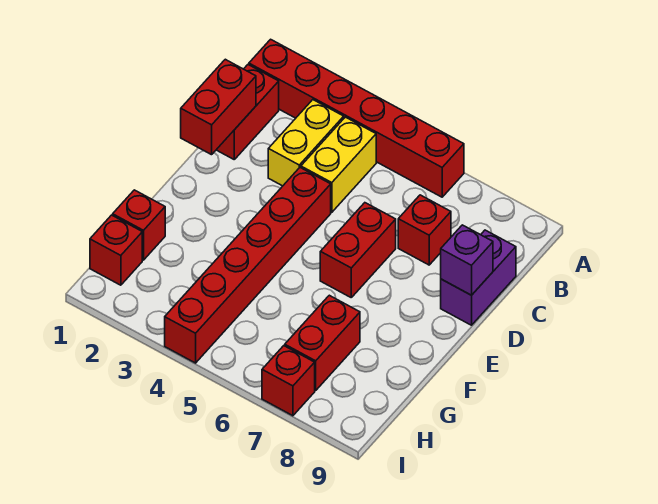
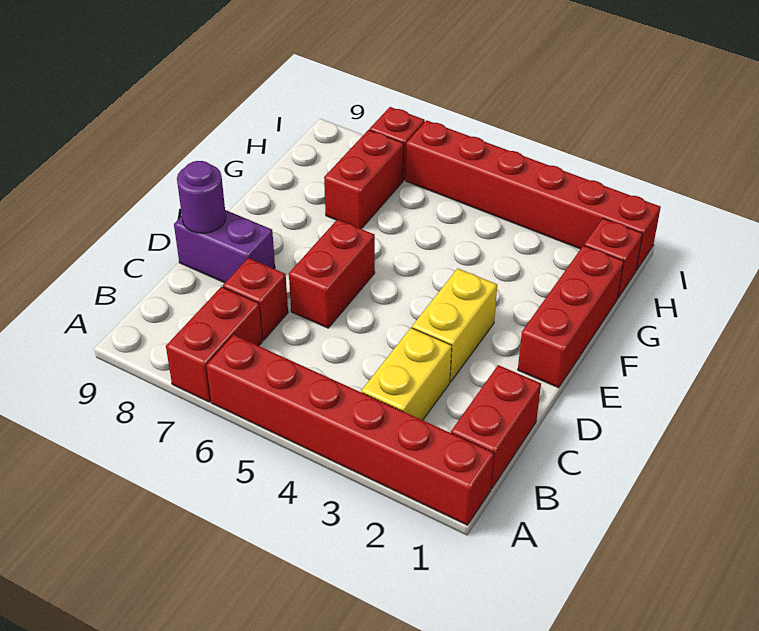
yellow 1x2 brick [301,117,376,212] -> yellow 1x2 brick moved to [412,268,497,382]
red 1x2 brick [181,59,256,155] -> red 1x2 brick moved to [166,287,263,402]
purple 1x2 brick [441,230,516,325] -> purple 1x2 brick turned to [174,210,275,283]
red 1x6 brick [165,168,331,363] -> red 1x6 brick turned to [406,120,661,271]
purple 1x1 brick [441,225,493,295] -> purple 1x1 round brick [177,161,226,233]
red 1x1 brick [113,190,165,260] -> red 1x3 brick [518,245,624,388]

